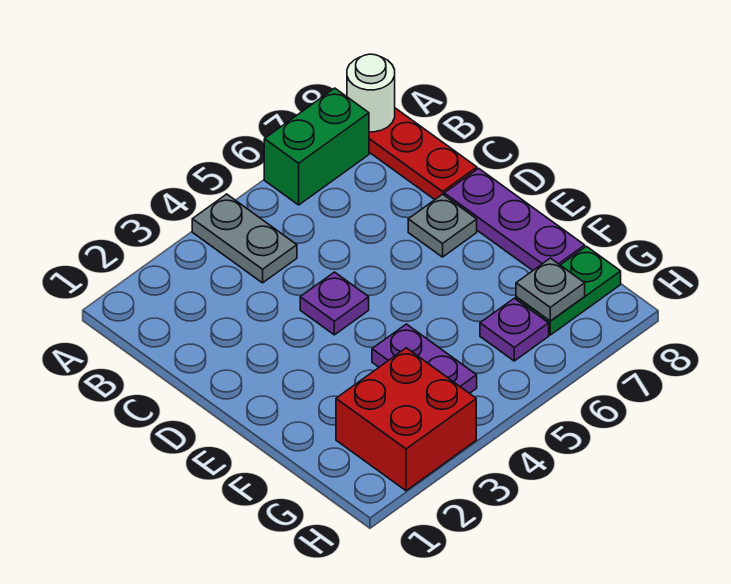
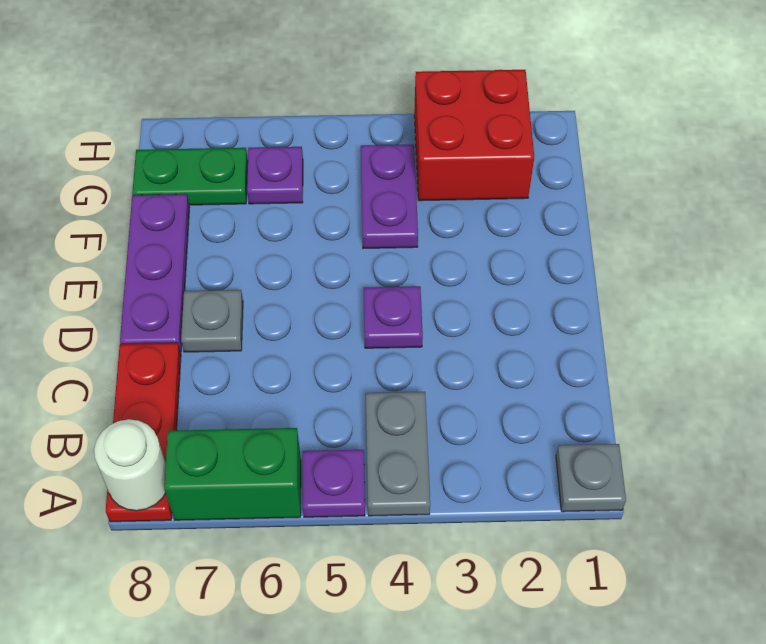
none -> purple 1x1 plate [303,450,365,517]
grey 1x1 plate [516,258,585,321] -> grey 1x1 plate moved to [556,444,626,512]

